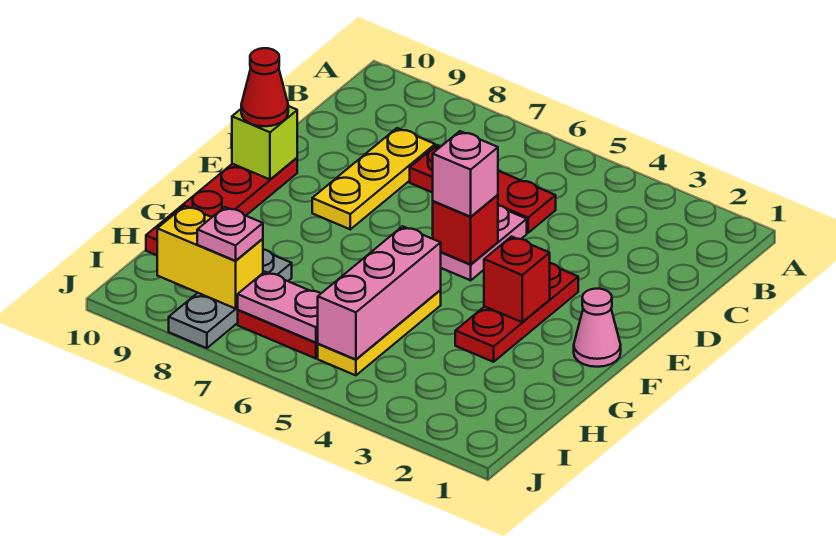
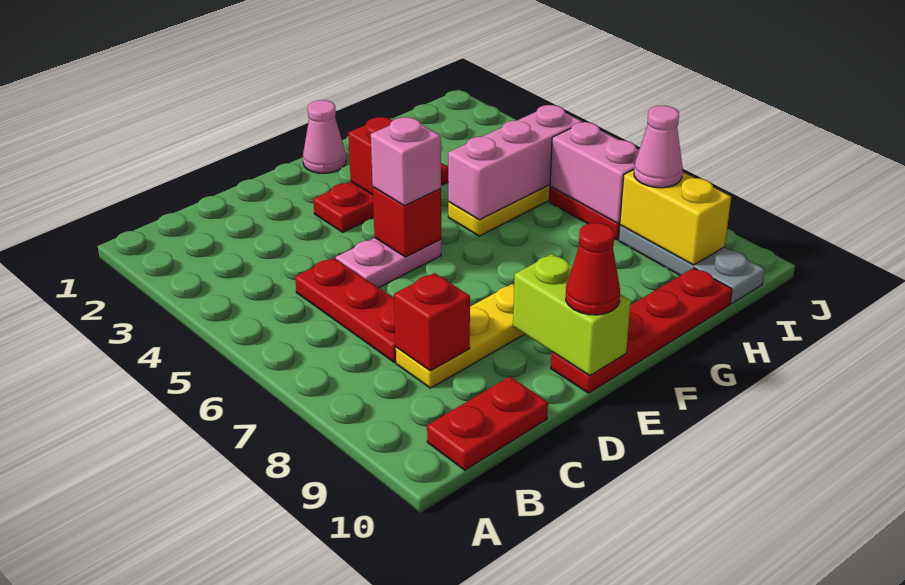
none -> red 1x2 plate [427,377,548,470]
none -> red 1x1 brick [394,273,470,371]
lime 1x1 brick [232,106,297,179] -> lime 1x2 brick [513,254,631,376]
grey 1x3 plate [169,249,292,348] -> grey 1x3 plate turned to [619,225,765,304]
pink 1x2 plate [238,272,321,343] -> pink 1x2 brick [550,122,639,223]
pink 1x1 plate [197,207,263,261] -> pink 1x1 cone [634,106,683,188]

